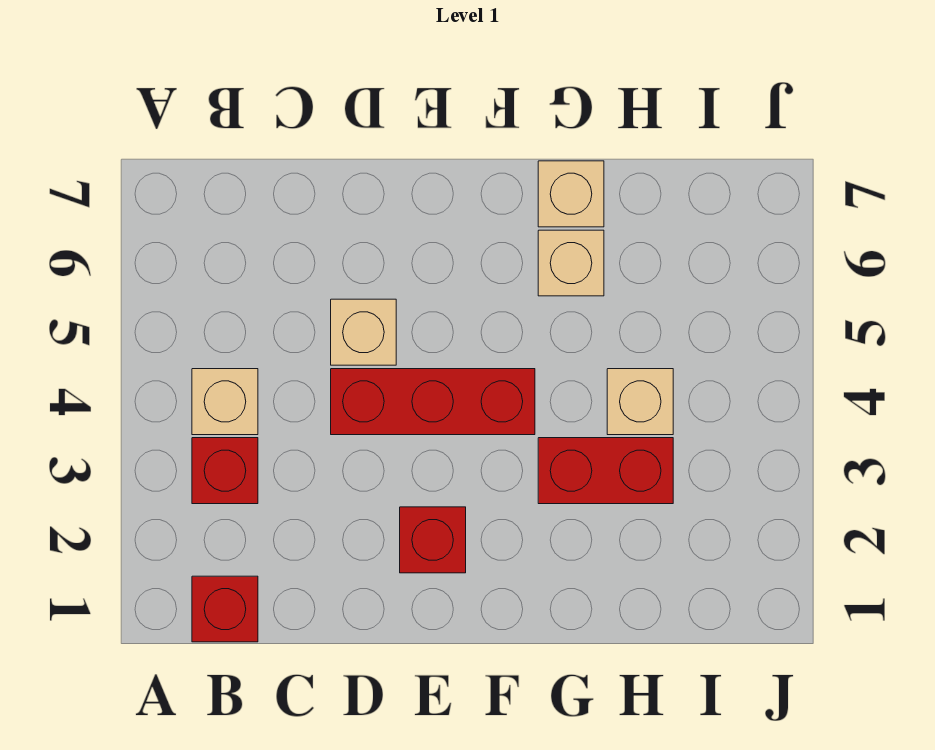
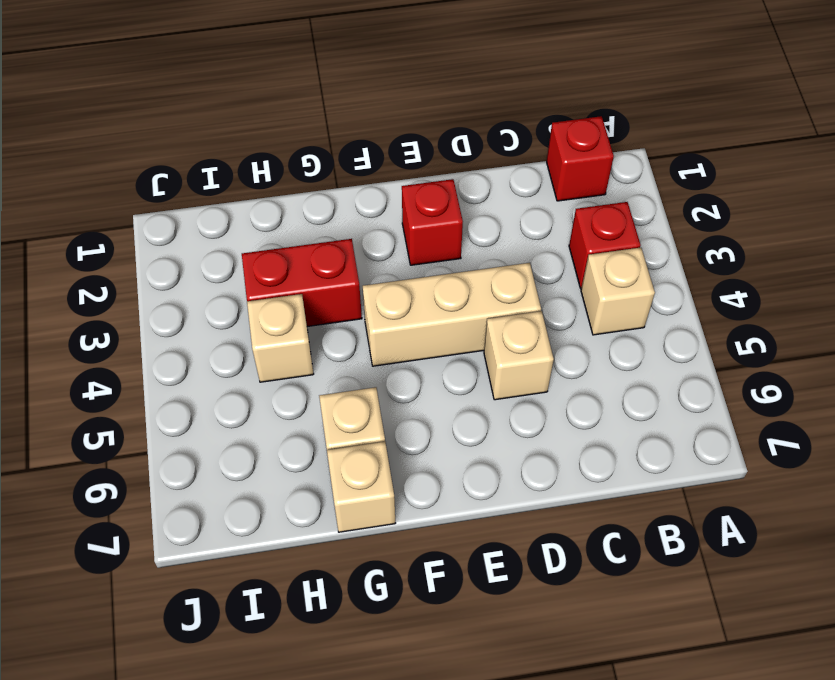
red 1x3 brick [331,369,535,435] -> tan 1x3 brick [363,263,541,366]

